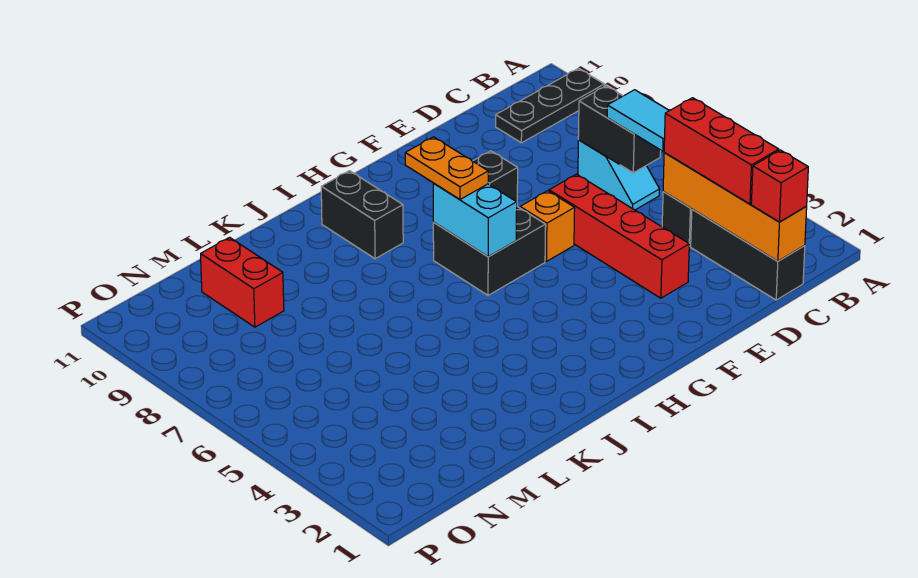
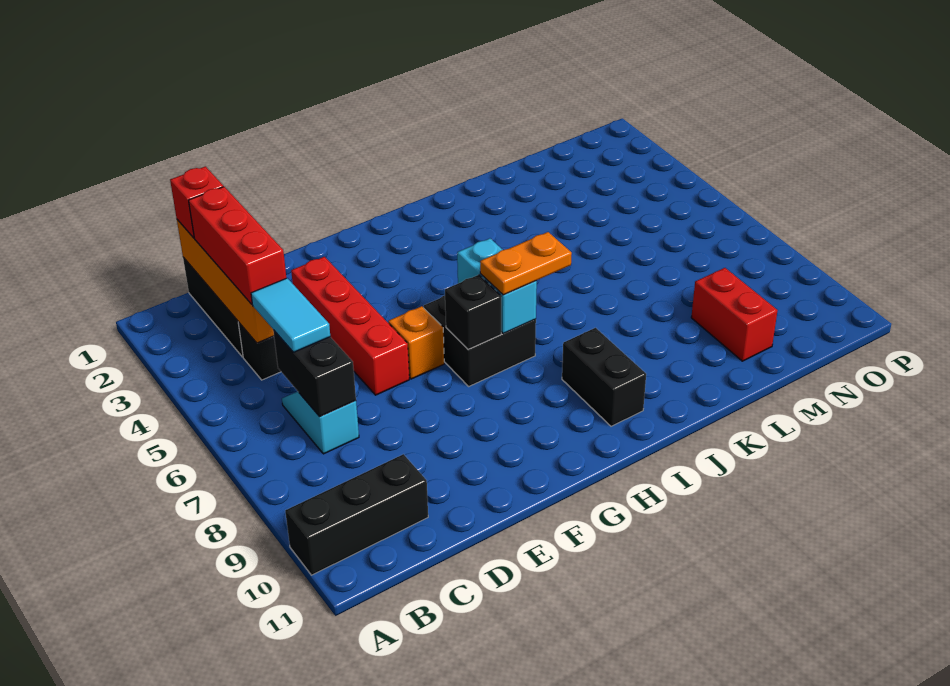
black 1x3 plate [496,68,604,143] -> black 1x3 brick [285,454,428,575]
orange 1x2 plate [405,137,488,199] -> orange 1x2 plate turned to [480,232,572,295]

